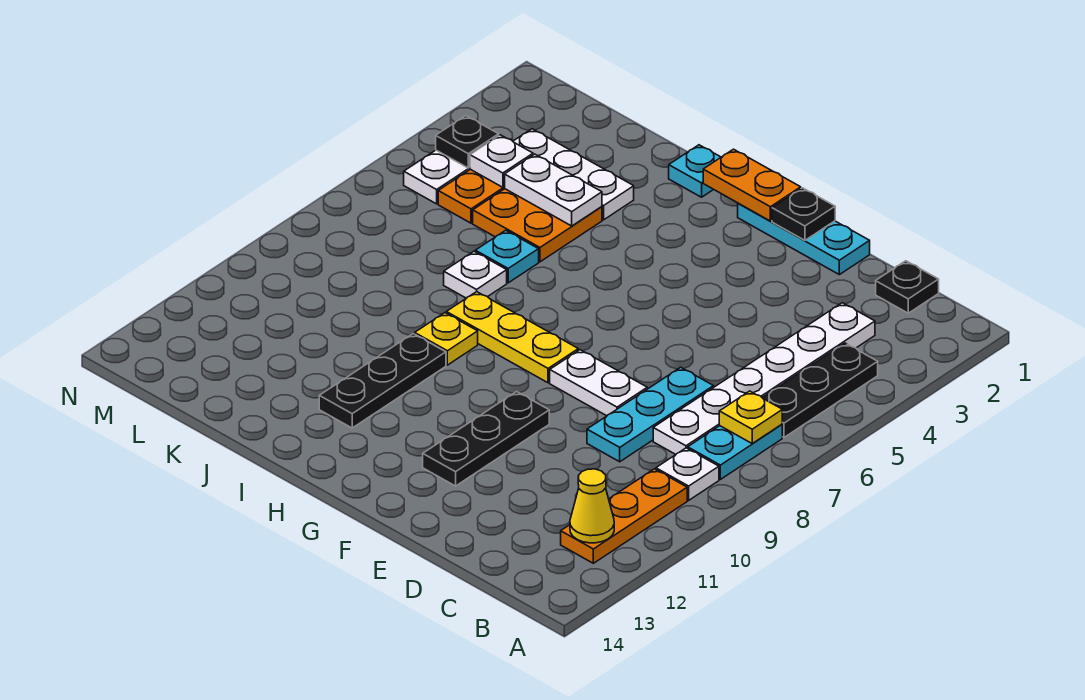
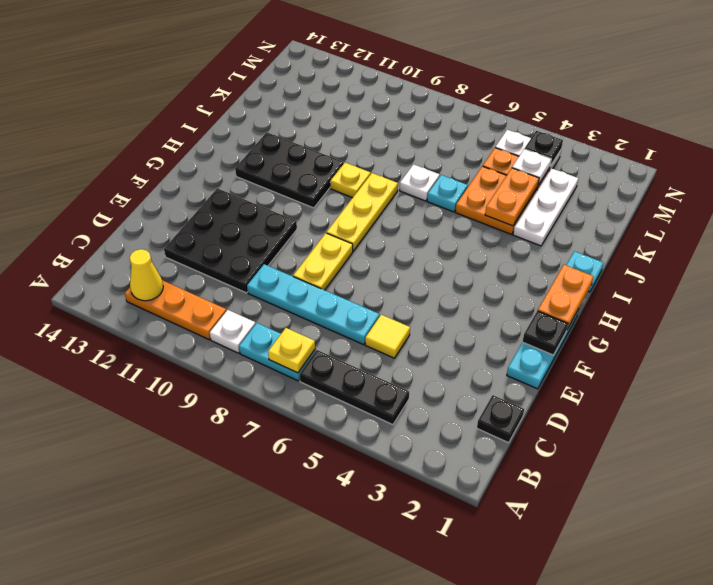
white 1x6 plate [653,303,875,454] -> none
none -> yellow 1x1 tile [365,315,410,358]
cyan 1x3 plate [587,367,714,462] -> cyan 1x4 plate [247,264,380,345]
white 1x2 plate [550,350,647,416] -> yellow 1x2 plate [293,233,353,290]
black 1x3 plate [423,392,549,486] -> black 3x3 plate [164,188,297,293]
black 1x3 plate [319,334,446,428] -> black 2x3 plate [235,132,344,208]
white 1x2 plate [505,154,602,226] -> orange 1x2 plate [485,168,539,226]

